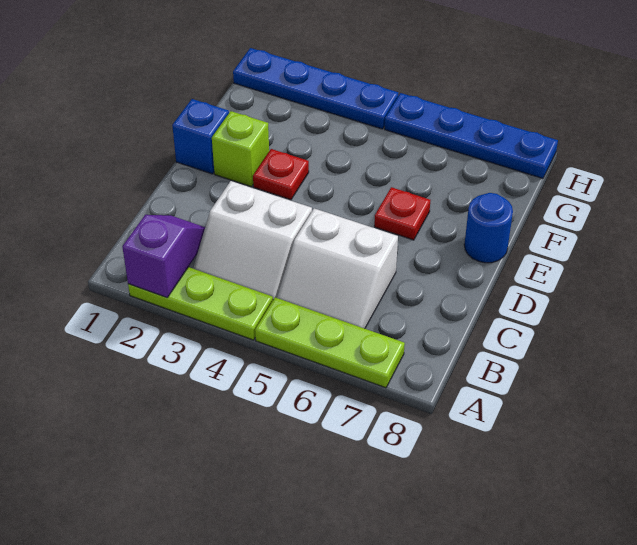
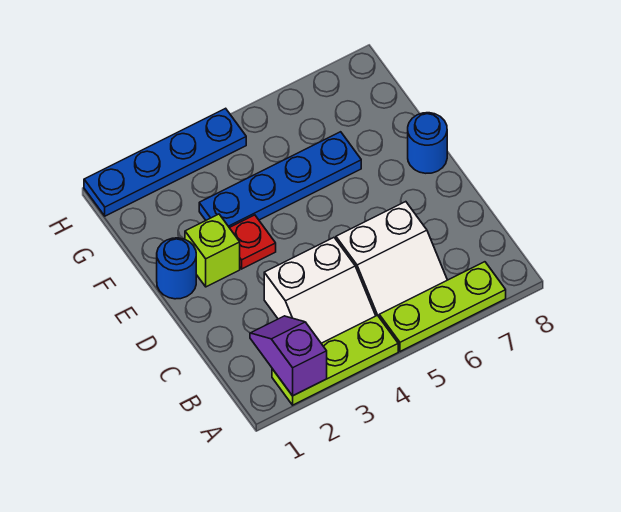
blue 1x1 brick [172,99,229,174] -> blue 1x1 round brick [157,238,196,299]
red 1x1 plate [374,187,430,240] -> none
blue 1x4 plate [385,93,558,178] -> blue 1x4 plate moved to [199,132,361,228]

